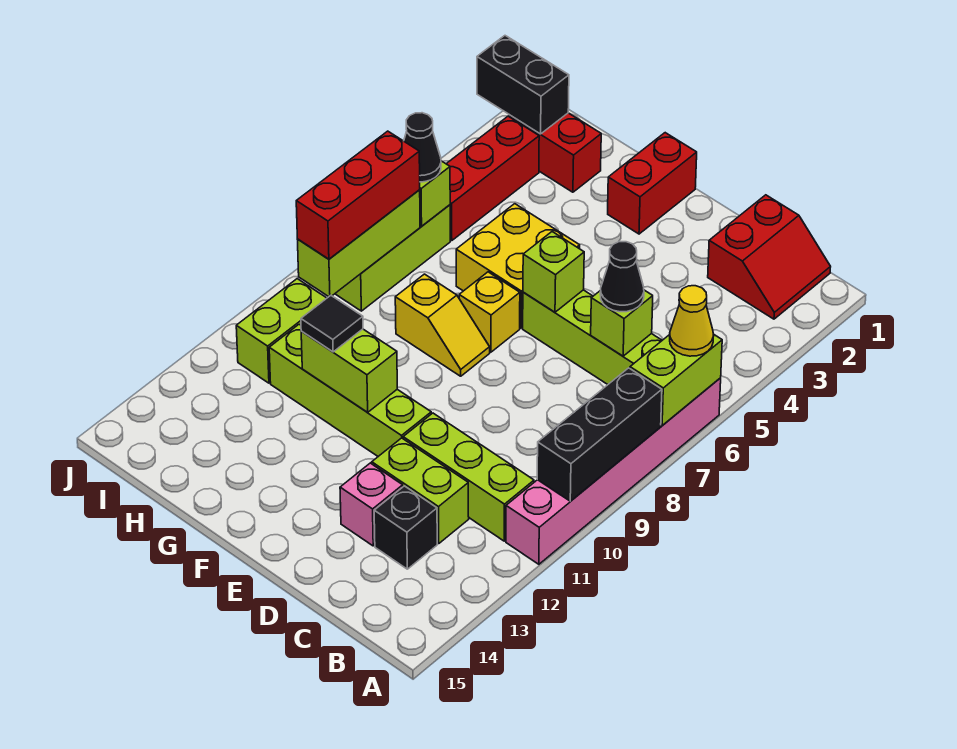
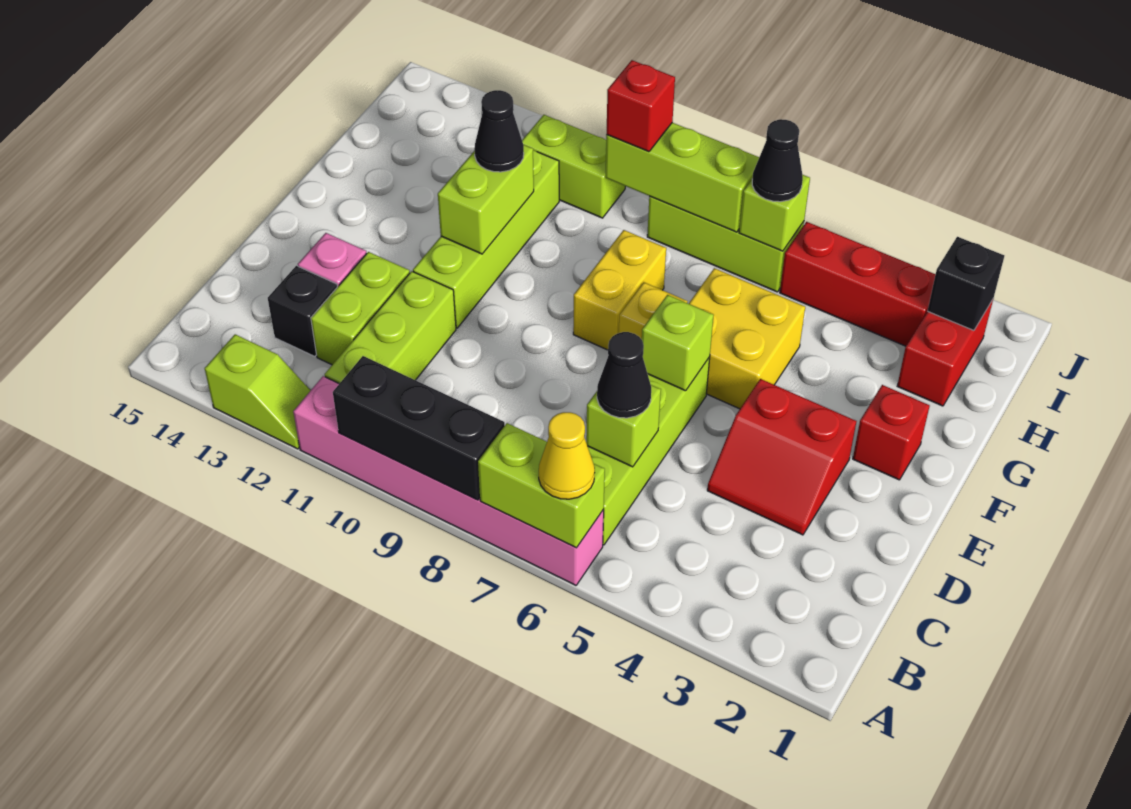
none -> lime 1x2 slope [205,334,311,449]
red 2x2 slope [708,195,830,319] -> red 2x2 slope moved to [707,379,856,535]
red 1x2 brick [608,133,697,234] -> red 1x1 brick [853,385,930,480]
yellow 1x2 slope [395,274,490,376] -> yellow 1x2 brick [573,230,666,350]
black 1x1 tile [301,295,363,352] -> black 1x1 cone [474,90,524,172]
black 1x2 brick [477,36,569,134] -> black 1x1 brick [928,237,1004,330]
red 1x3 brick [296,131,420,259] -> red 1x1 brick [607,60,675,152]

